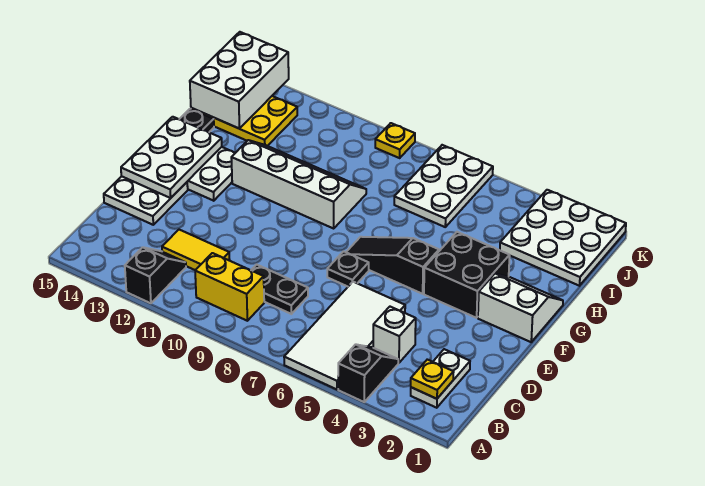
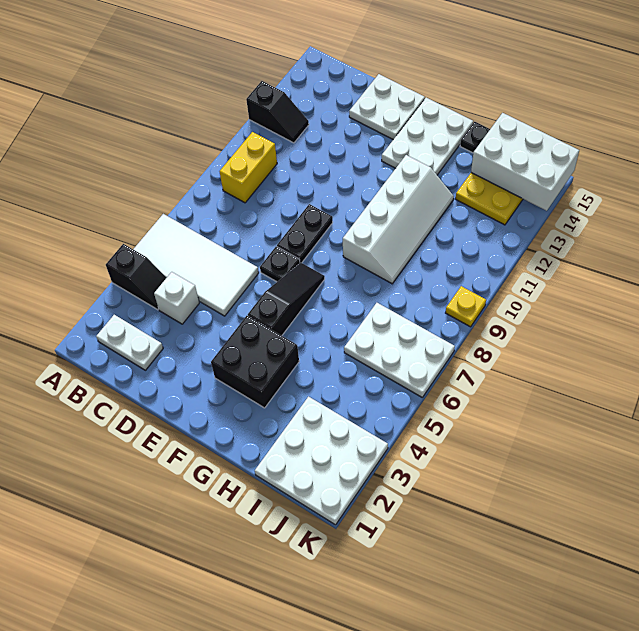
yellow 1x1 plate [411,360,454,399] -> none
black 1x2 plate [251,264,308,314] -> black 1x2 plate moved to [277,204,333,263]
yellow 1x2 tile [162,230,230,270] -> none
white 2x3 plate [121,117,222,198] -> none
white 2x2 slope [478,274,563,342] -> none

